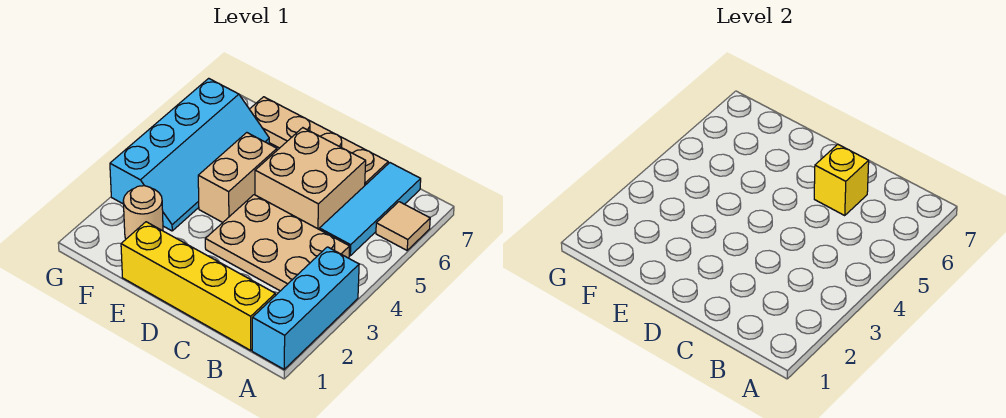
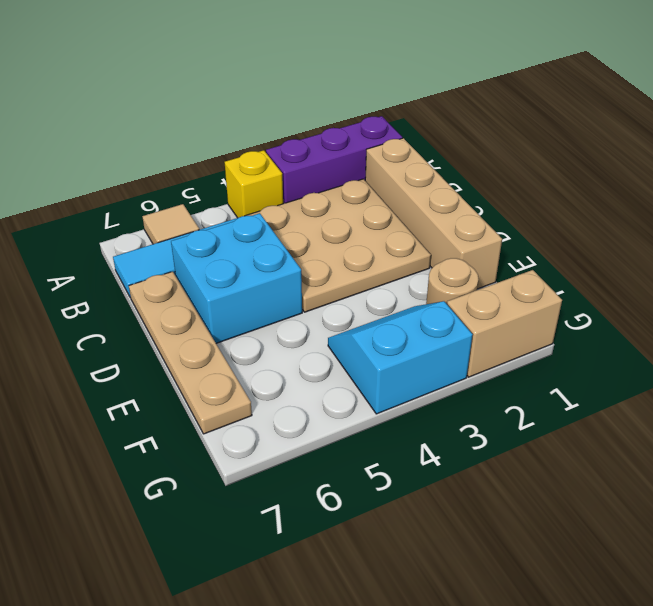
cyan 1x3 brick [252,247,359,369] -> purple 1x3 brick [266,116,402,204]
yellow 1x4 brick [121,222,275,350] -> tan 1x4 brick [365,138,502,289]
tan 2x3 plate [205,195,350,291] -> tan 3x3 plate [246,179,431,312]
tan 2x2 brick [255,128,366,230] -> cyan 2x2 brick [171,213,302,343]
yellow 1x1 brick [814,144,869,215] -> yellow 1x1 brick moved to [224,150,283,218]
tan 1x2 brick [198,133,277,222] -> tan 1x2 brick moved to [447,270,562,377]
cyan 2x4 slope [110,78,269,231] -> cyan 2x2 slope [328,301,473,414]

